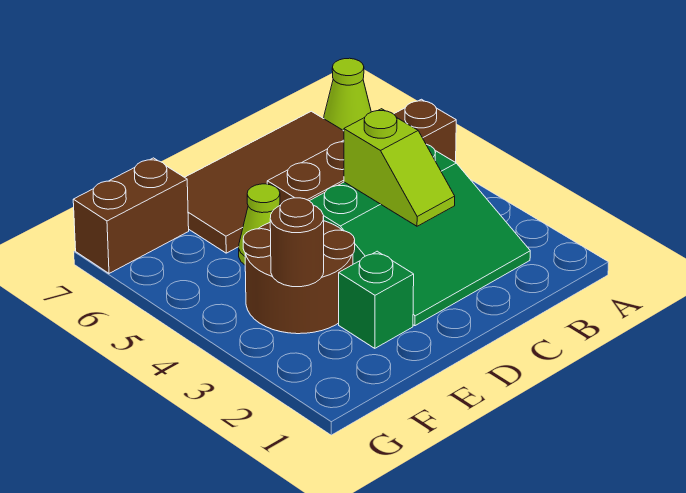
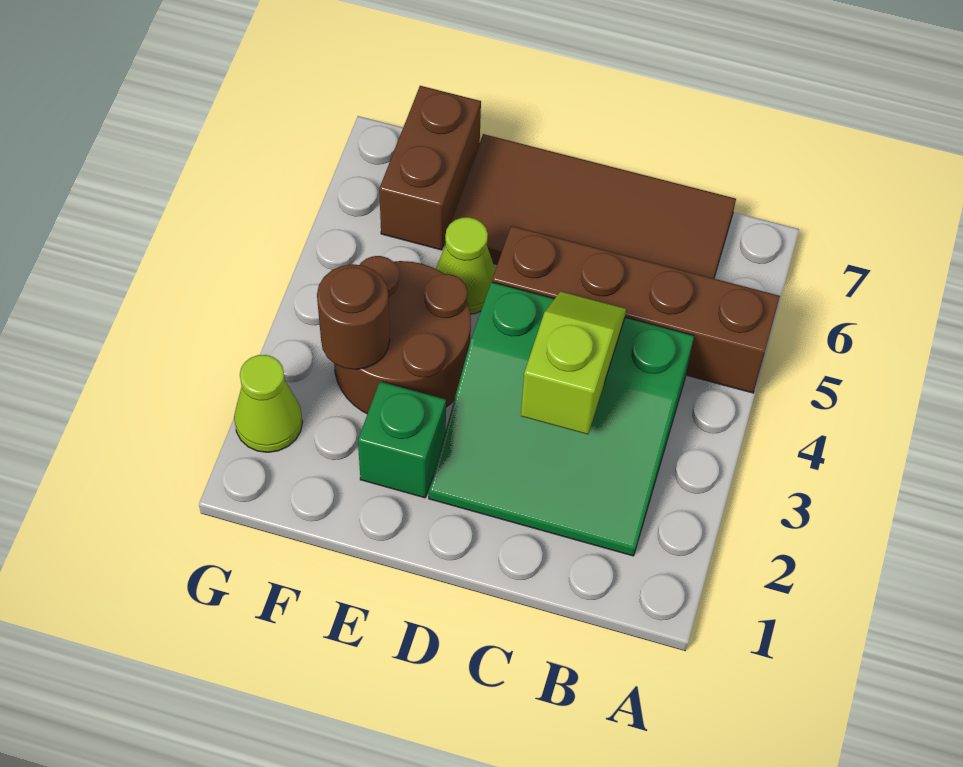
lime 1x1 cone [324,58,371,131] -> lime 1x1 cone moved to [234,355,303,452]
lime 1x2 slope [344,109,455,226] -> lime 1x2 slope turned to [521,291,626,434]
brown 1x2 brick [73,158,189,273] -> brown 1x2 brick turned to [379,86,481,250]

